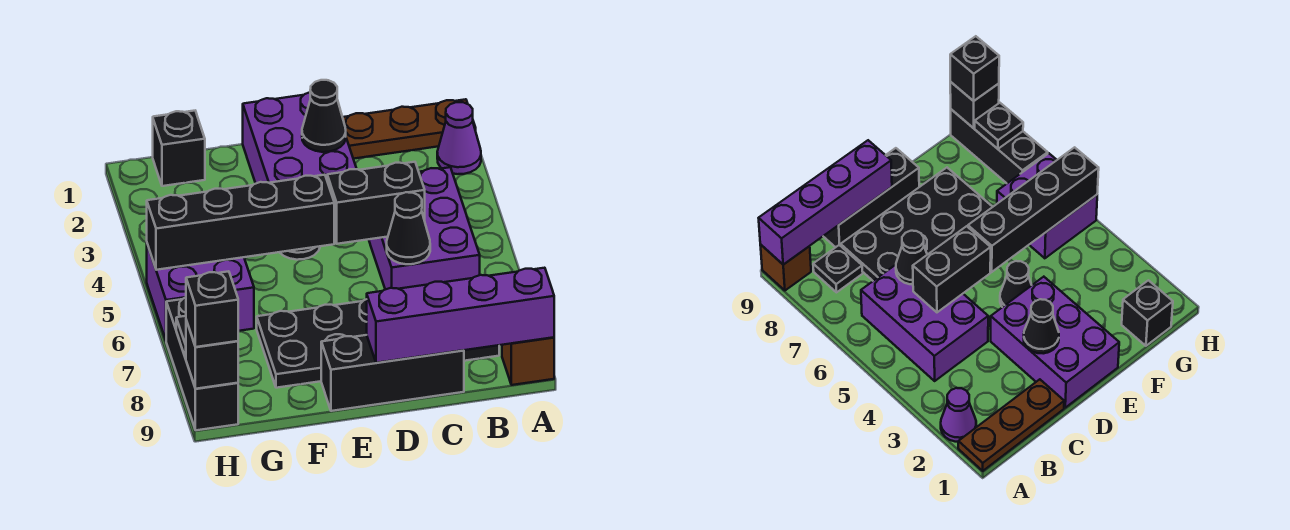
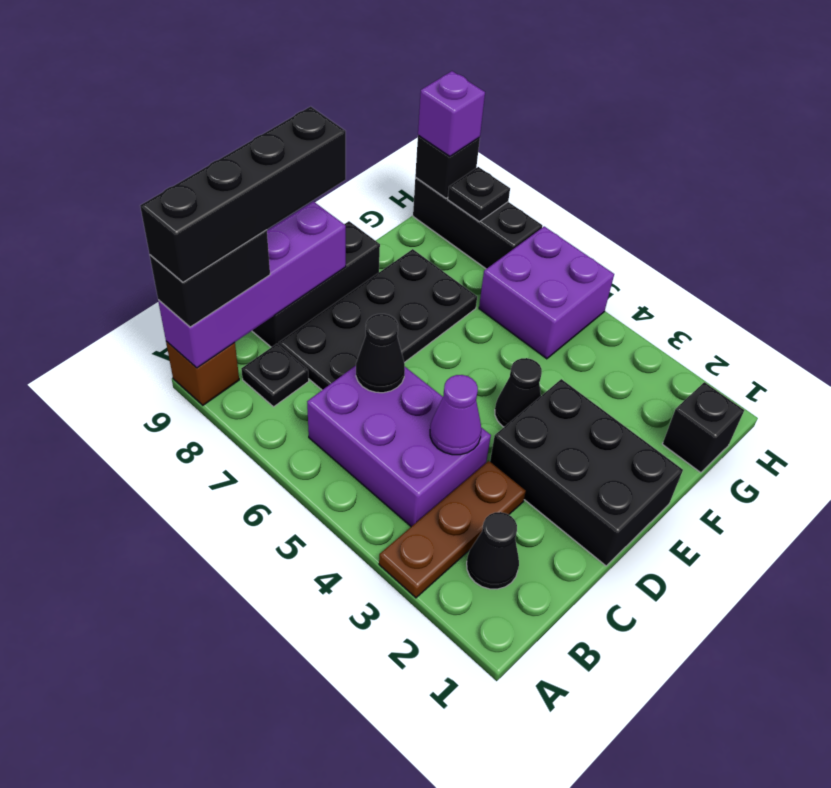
brown 1x3 plate [343,99,476,159] -> brown 1x3 plate moved to [379,461,526,598]
purple 1x1 cone [437,102,481,174] -> purple 1x1 cone moved to [430,375,481,455]
black 1x2 brick [327,162,425,244] -> black 1x2 brick moved to [150,230,270,327]
purple 2x3 brick [243,92,357,183] -> black 2x3 brick [490,379,683,566]
black 1x1 cone [302,80,346,152] -> black 1x1 cone moved to [467,512,519,589]
black 1x4 brick [147,175,334,270] -> black 1x4 brick moved to [140,106,346,282]
black 1x1 brick [186,271,238,347] -> purple 1x1 brick [418,71,485,156]

